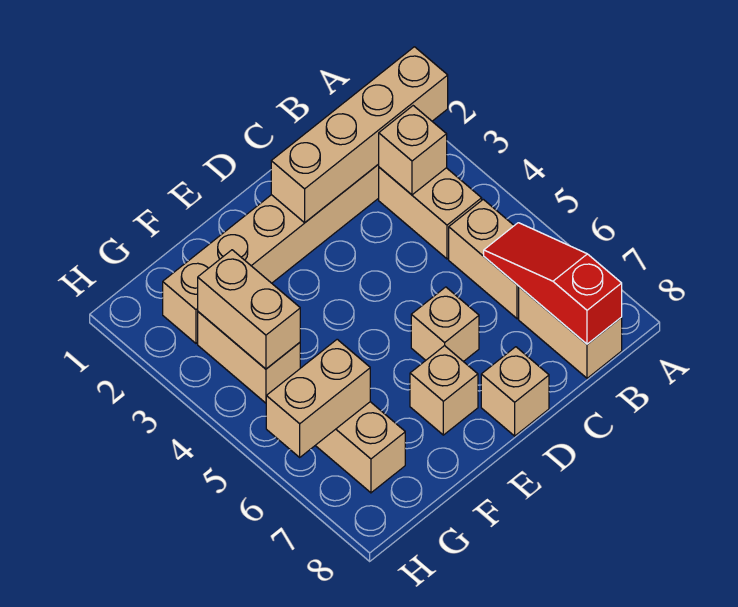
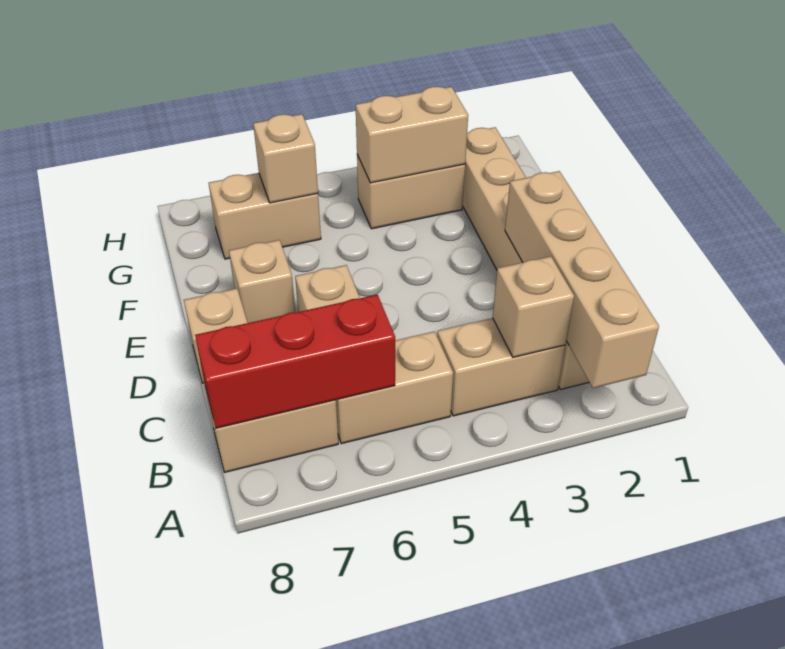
red 1x3 slope [484,223,622,344] -> red 1x3 brick [195,295,395,428]
tan 1x2 brick [266,339,370,457] -> tan 1x1 brick [253,114,318,203]

